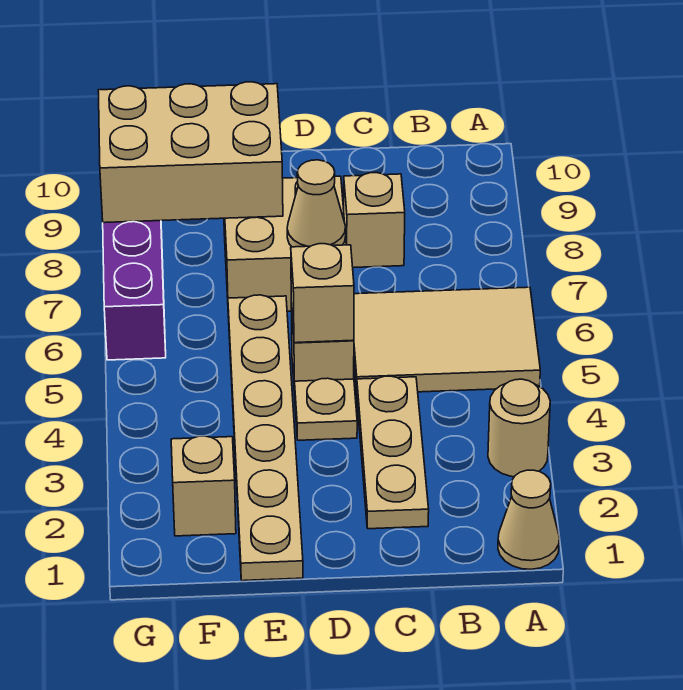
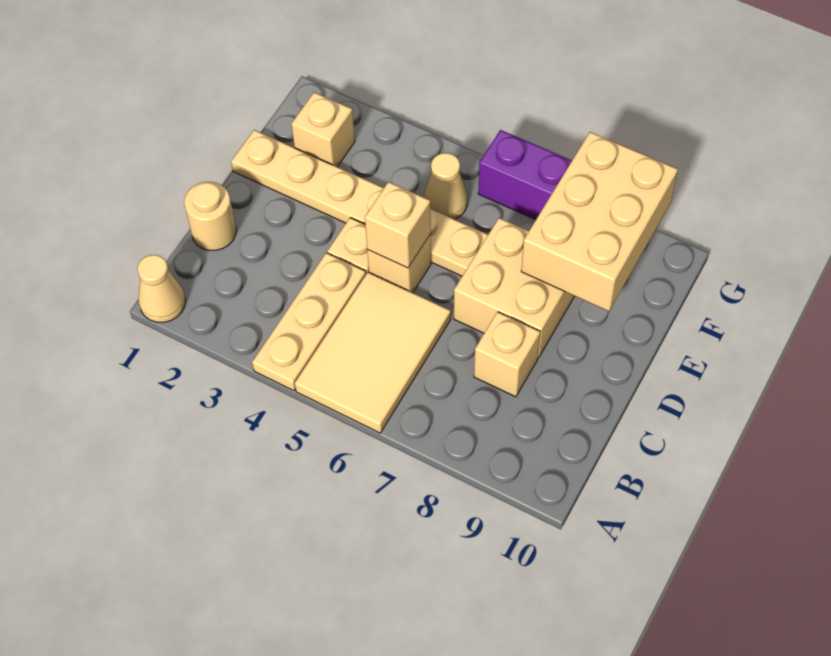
tan 1x1 round brick [488,379,550,477] -> tan 1x1 round brick moved to [184,182,236,250]
tan 1x3 plate [357,376,429,529] -> tan 1x3 plate turned to [252,253,366,391]
tan 1x1 cone [287,160,346,247] -> tan 1x1 cone moved to [424,153,468,219]

